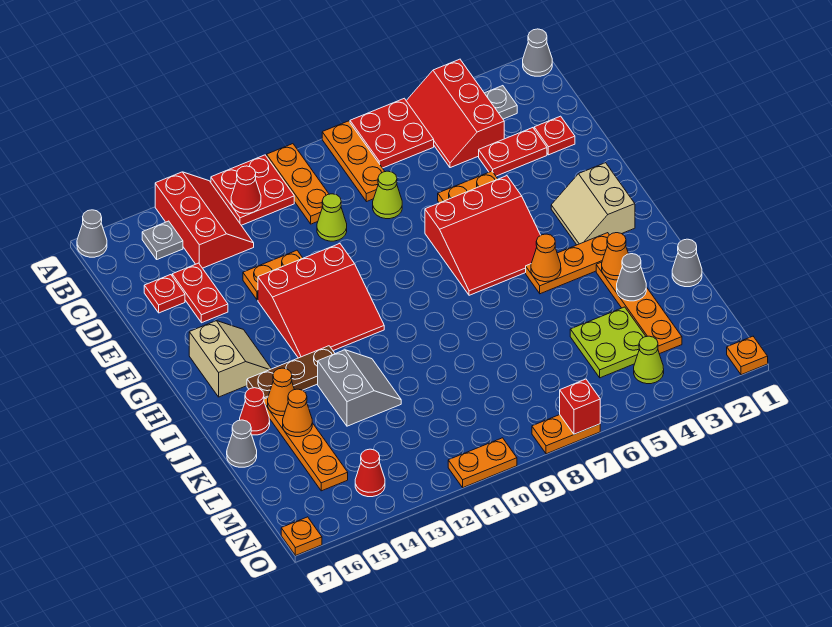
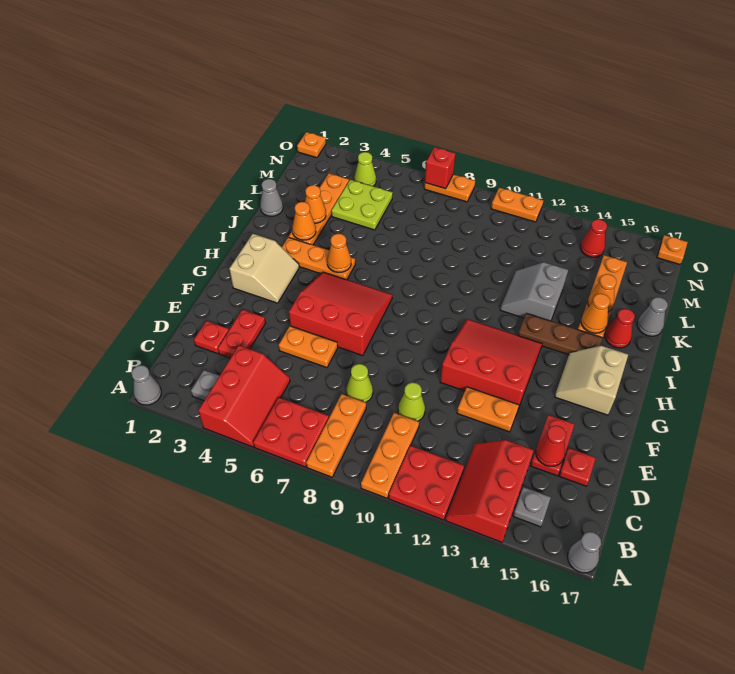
red 1x1 cone [231,166,261,214] -> red 1x1 cone moved to [536,426,566,466]
red 1x2 plate [479,128,547,176] -> red 1x2 plate turned to [218,310,266,358]
grey 1x1 cone [617,254,646,301] -> orange 1x1 cone [305,185,326,223]

